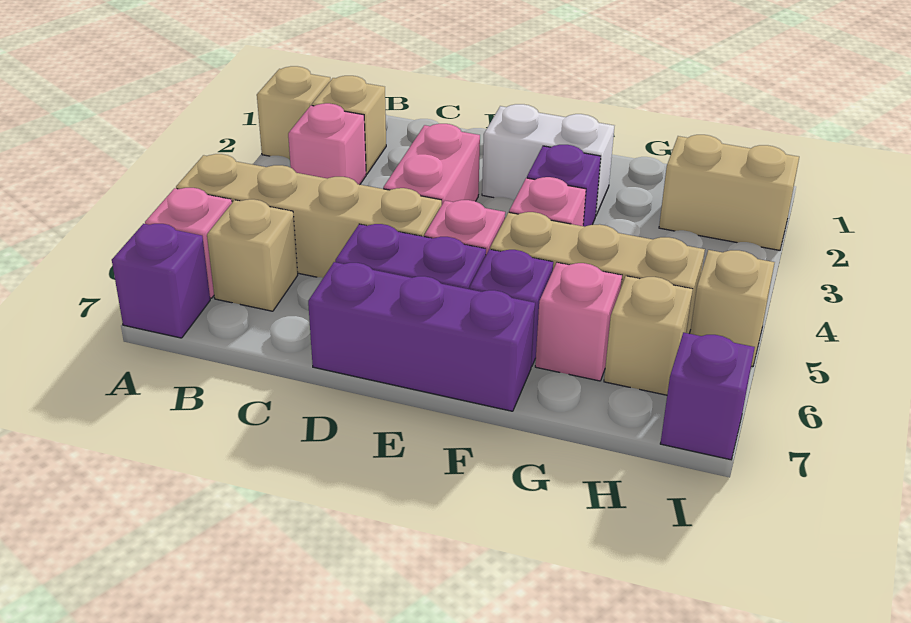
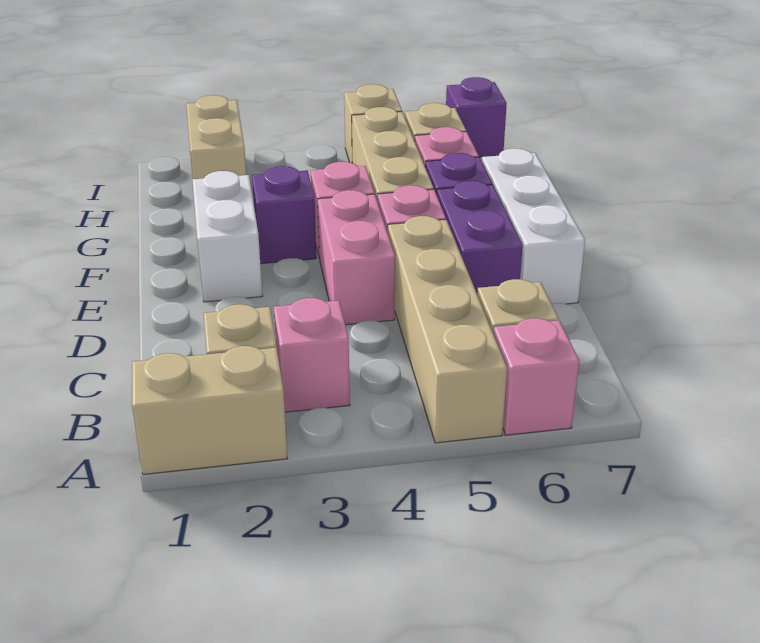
tan 1x1 brick [257,66,330,160] -> tan 1x2 brick [132,346,287,474]
purple 1x1 brick [112,224,210,338] -> none
pink 1x2 brick [383,124,480,204] -> pink 1x2 brick turned to [318,190,395,325]
purple 1x3 brick [308,262,535,411] -> white 1x3 brick [482,149,585,304]

